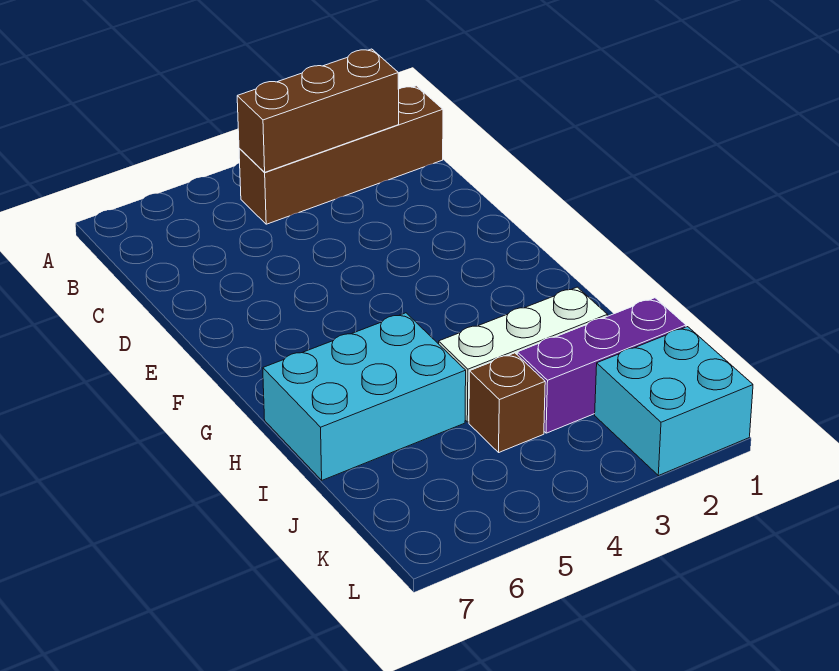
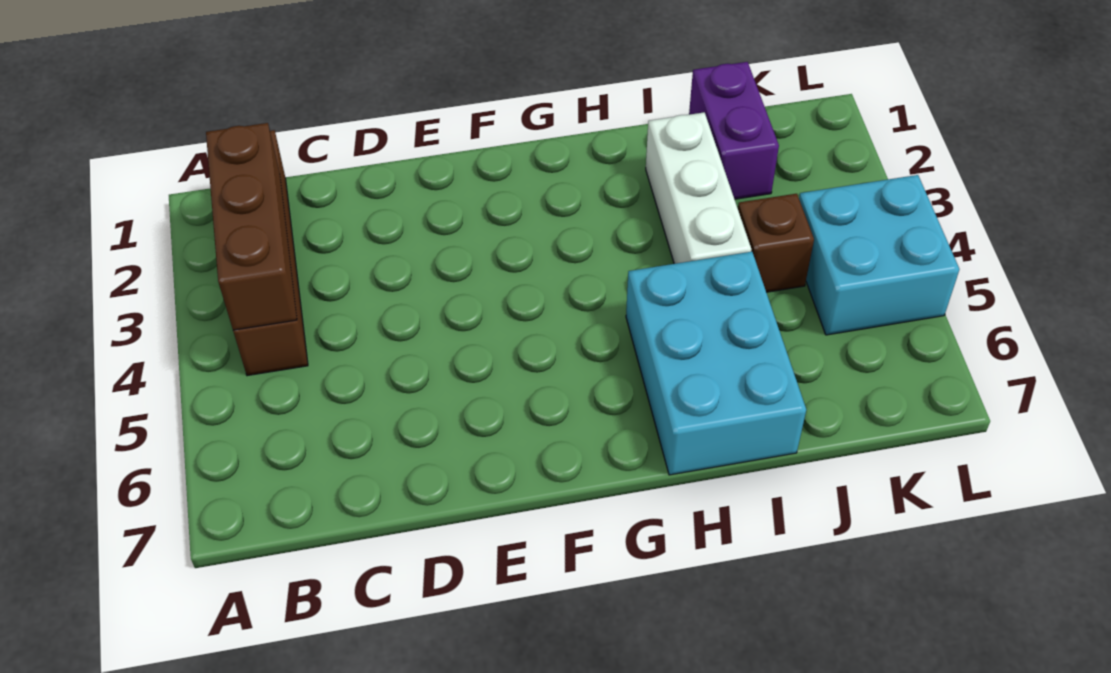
purple 1x3 brick [517,298,686,433] -> purple 1x2 brick [689,62,779,199]
cyan 2x2 brick [595,327,753,476] -> cyan 2x2 brick moved to [799,175,959,335]

